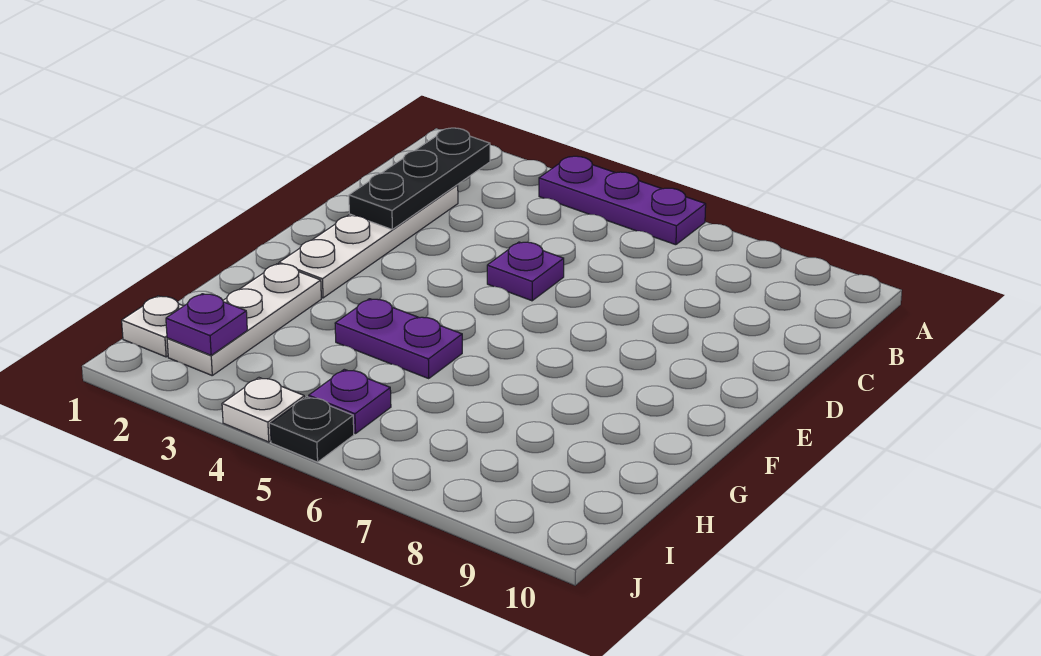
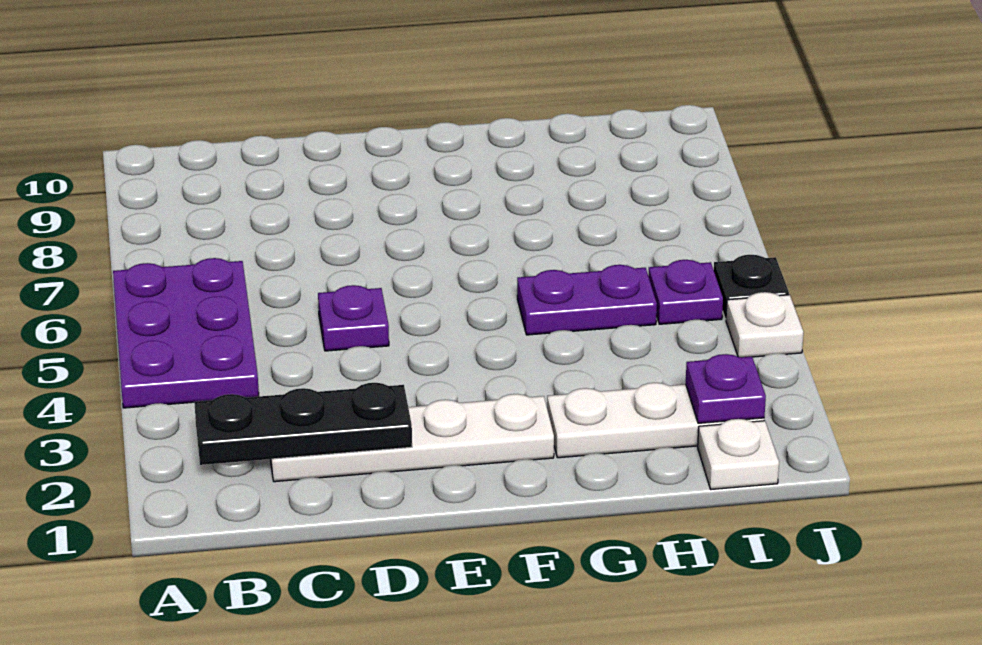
purple 1x3 plate [539,156,706,245] -> purple 2x3 plate [113,258,259,408]
purple 1x2 plate [335,299,462,378] -> purple 1x2 plate turned to [517,265,657,335]

